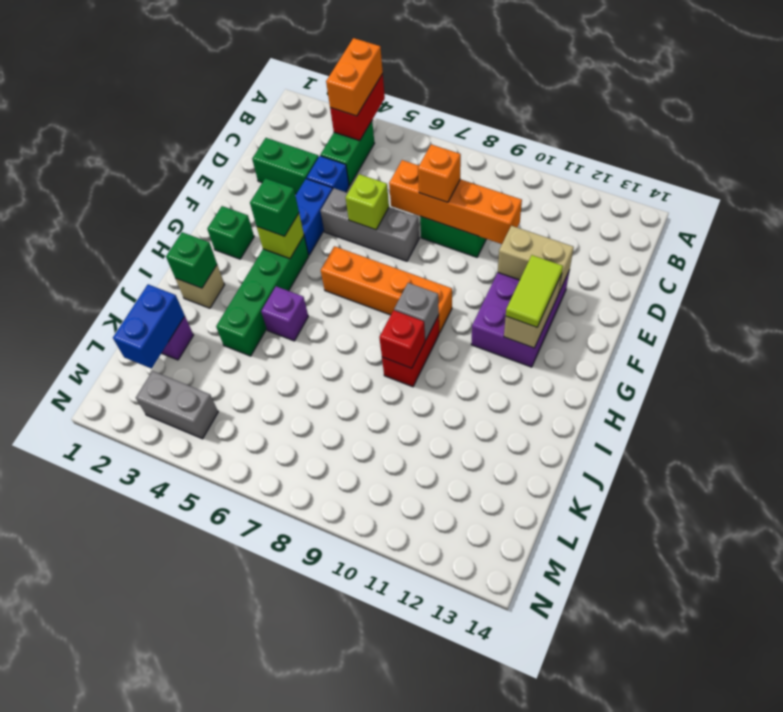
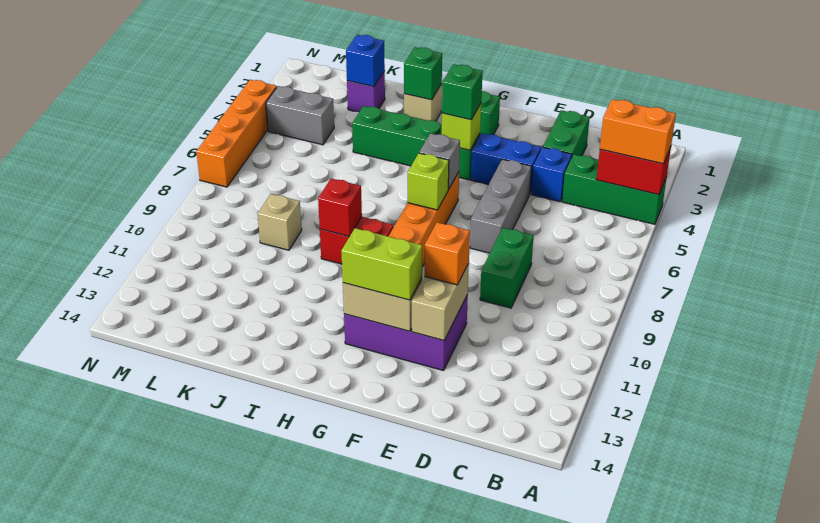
green 1x2 brick [320,121,375,186] -> green 1x3 brick [562,155,667,224]
orange 1x4 brick [389,160,522,244] -> orange 1x4 brick moved to [196,80,277,187]
orange 1x1 brick [418,145,461,202] -> orange 1x1 brick moved to [424,222,470,285]
lime 1x1 brick [345,174,389,230] -> lime 1x1 brick moved to [408,153,449,210]
lime 1x2 tile [506,255,563,327] -> lime 1x2 brick [341,228,422,300]
grey 1x1 brick [394,283,439,340] -> grey 1x1 brick moved to [419,133,460,189]
purple 1x1 brick [261,286,308,341] -> none
blue 1x2 brick [113,284,185,368] -> blue 1x1 brick [346,35,385,87]
none -> tan 1x1 brick [258,194,302,250]
grey 1x2 brick [136,371,218,439] -> grey 1x2 brick turned to [266,86,334,145]

